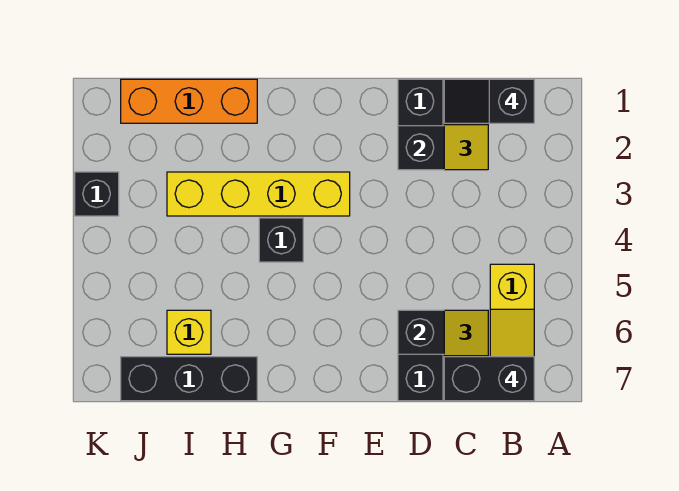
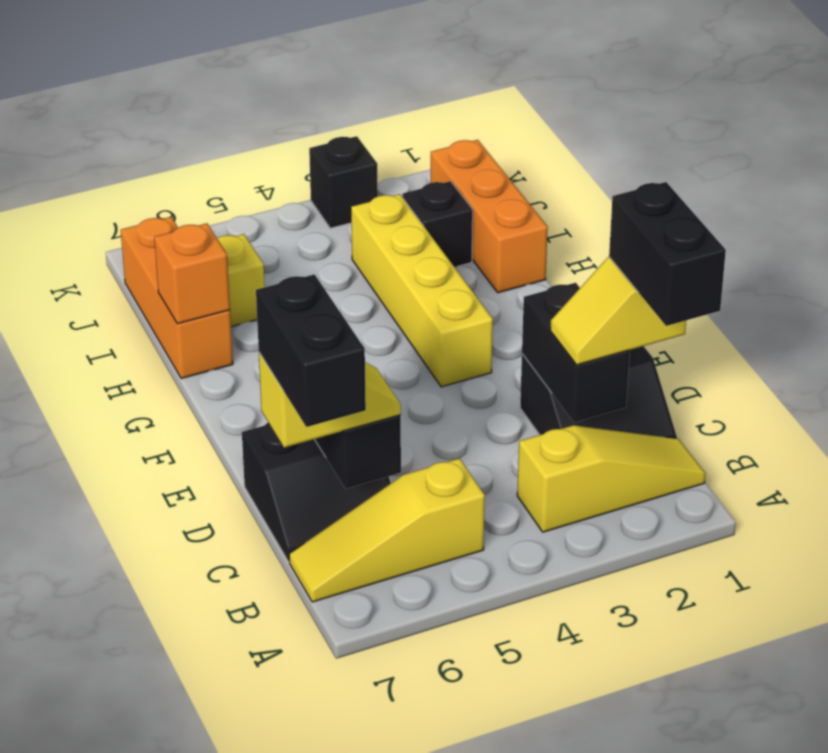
none -> yellow 1x3 slope [517,425,705,532]
black 1x2 slope [444,79,534,123] -> black 1x2 brick [609,182,726,326]
black 1x1 brick [259,218,303,262] -> black 1x1 brick moved to [403,181,473,267]
black 1x3 brick [121,357,257,401] -> orange 1x3 brick [121,217,233,379]
none -> orange 1x1 brick [154,223,230,324]

